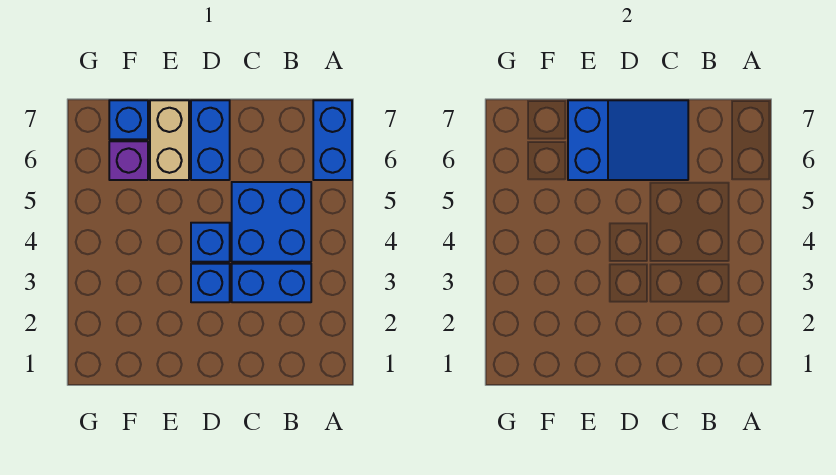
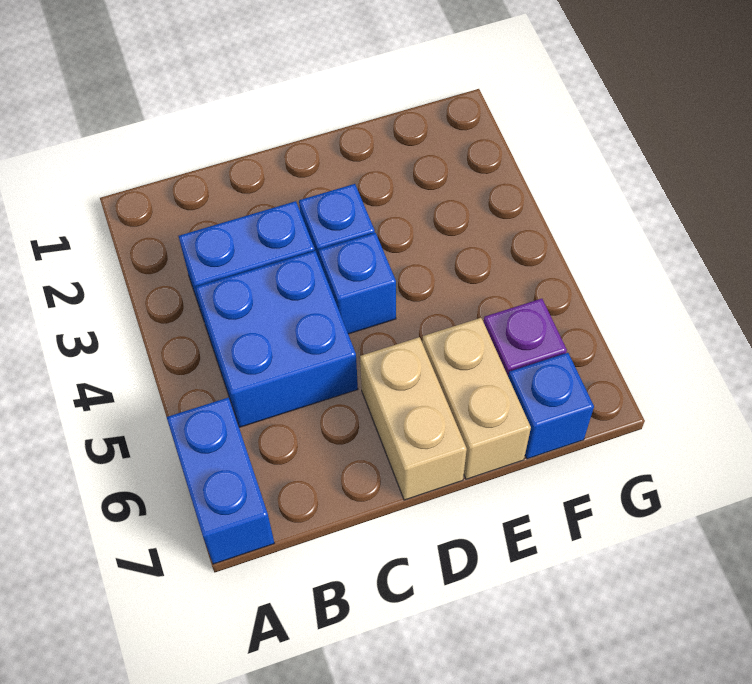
blue 2x3 slope [568,100,688,180] -> none
blue 1x2 brick [191,100,230,180] -> tan 1x2 brick [360,337,467,500]

